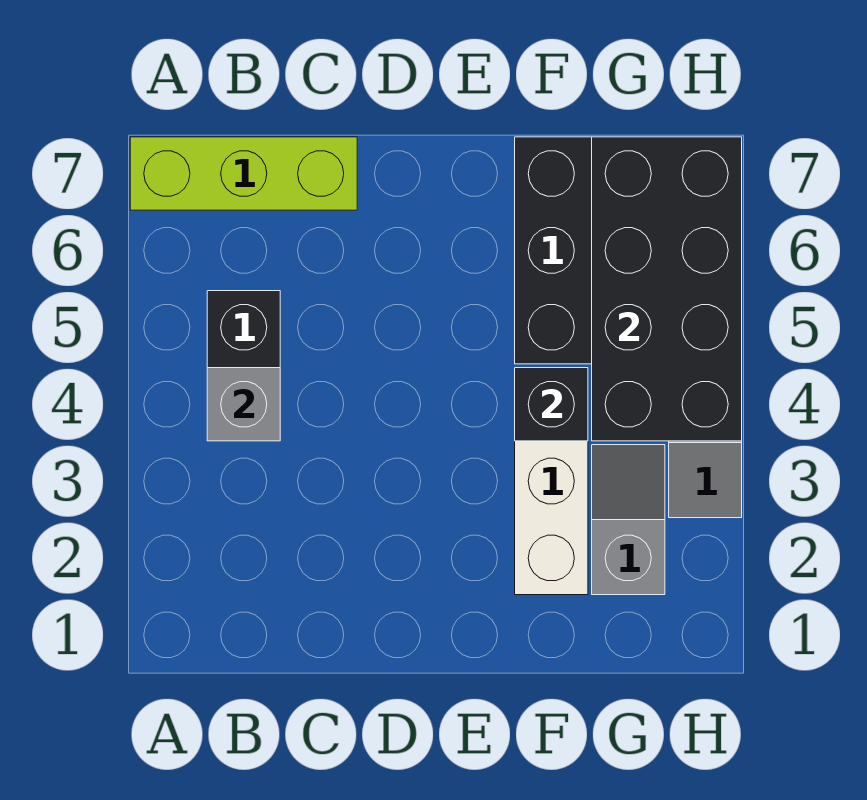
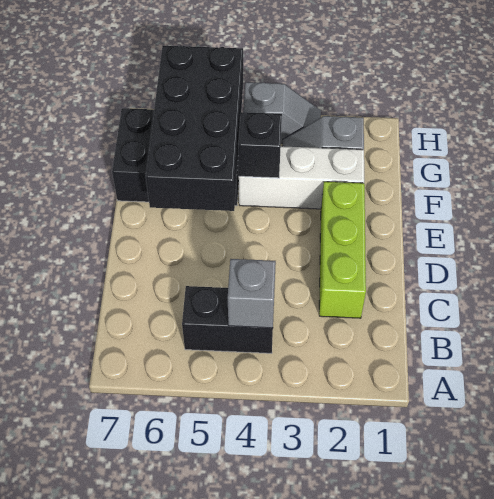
lime 1x3 brick [130,137,357,210] -> lime 1x3 brick moved to [319,182,366,318]
black 2x4 brick [592,137,742,441] -> black 2x4 brick turned to [146,45,243,211]

